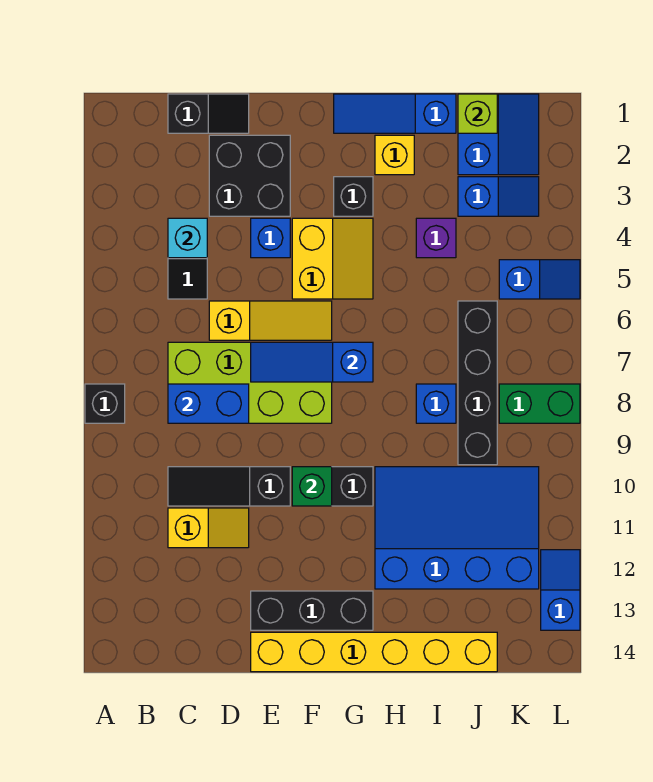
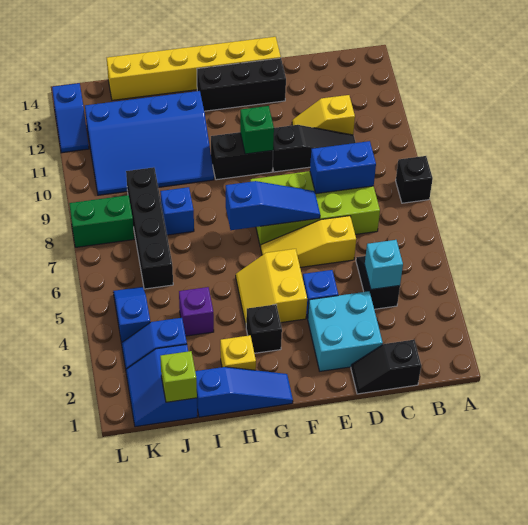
black 2x2 brick [209,135,290,216] -> cyan 2x2 brick [308,291,383,371]
blue 1x2 slope [499,260,580,299] -> blue 1x2 slope turned to [113,287,150,343]

